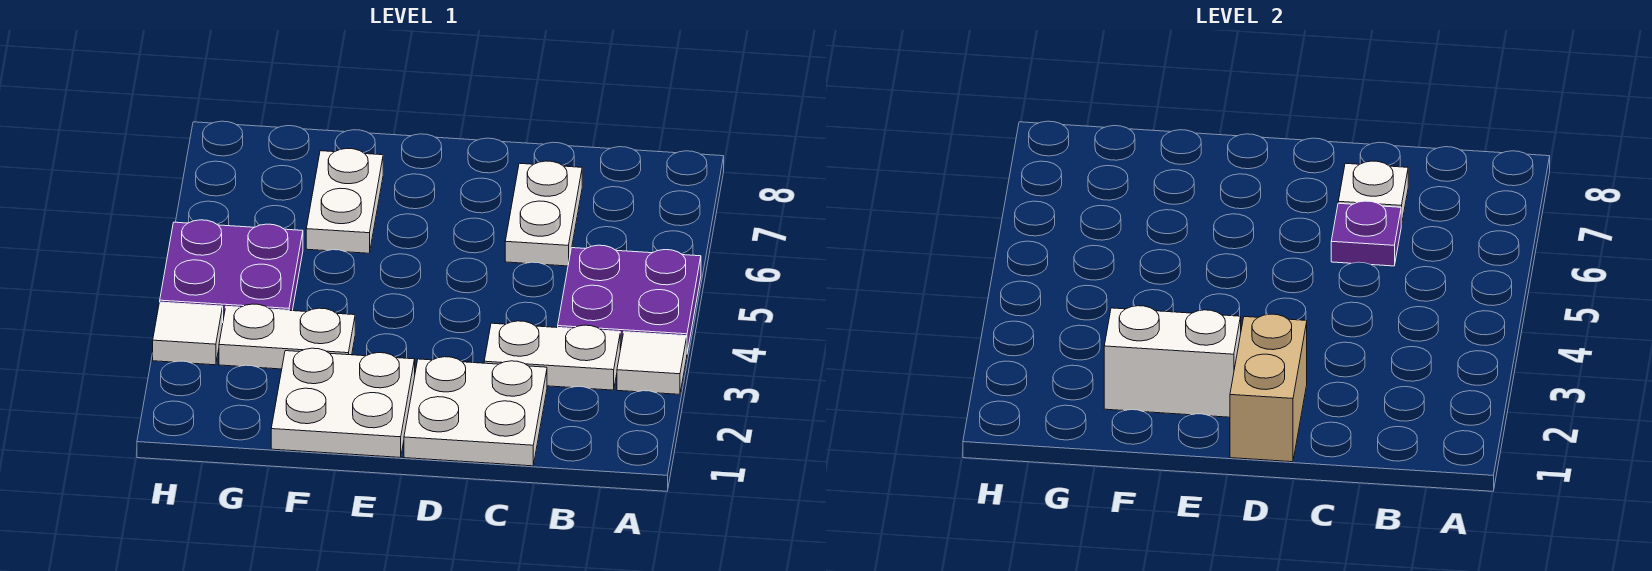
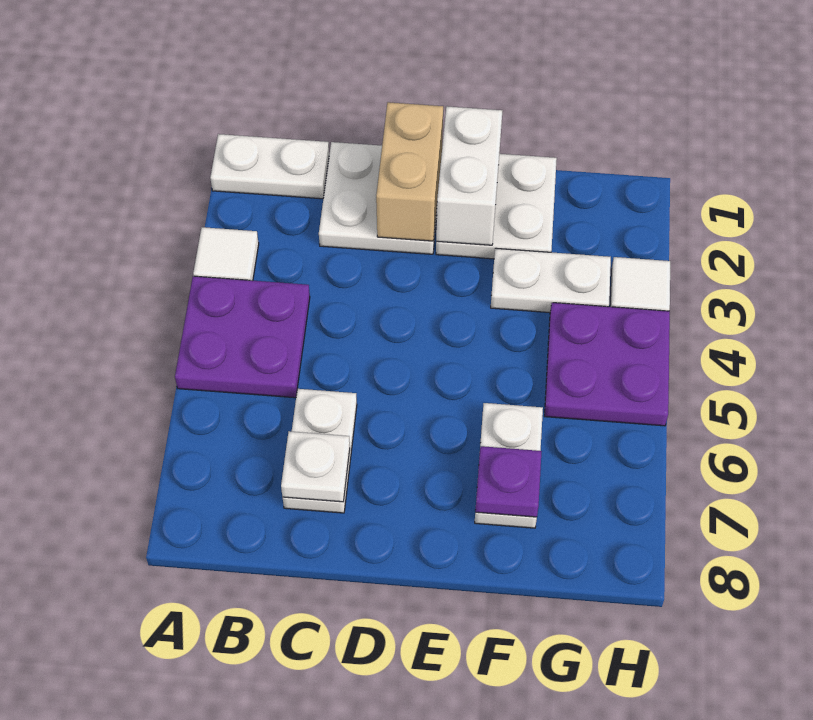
white 1x2 plate [484,321,620,390] -> white 1x2 plate moved to [210,134,329,199]
purple 1x1 plate [1331,201,1401,266] -> purple 1x1 plate moved to [475,446,542,517]
white 1x2 brick [1104,306,1241,417] -> white 1x2 brick turned to [436,106,502,245]

